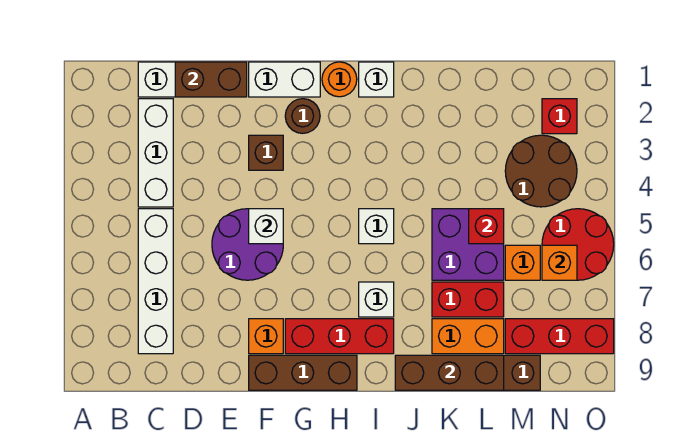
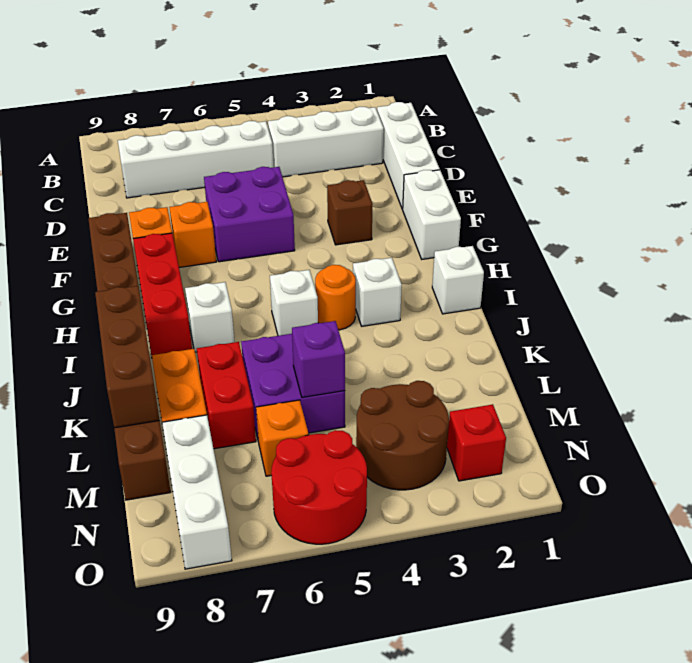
brown 1x2 brick [175,62,247,97] -> none
purple 2x2 round brick [212,209,283,280] -> purple 2x2 brick [204,167,295,262]
white 1x1 brick [249,209,283,244] -> white 1x1 brick moved to [353,258,402,326]
brown 1x1 round brick [285,99,320,133] -> none
orange 1x1 round brick [322,62,357,97] -> orange 1x1 round brick moved to [315,265,356,330]
red 1x1 brick [469,209,504,244] -> purple 1x1 brick [292,321,345,397]
red 1x3 brick [505,319,614,354] -> white 1x3 brick [162,415,232,569]
orange 1x1 brick [542,245,577,280] -> orange 1x1 brick moved to [169,202,216,267]

